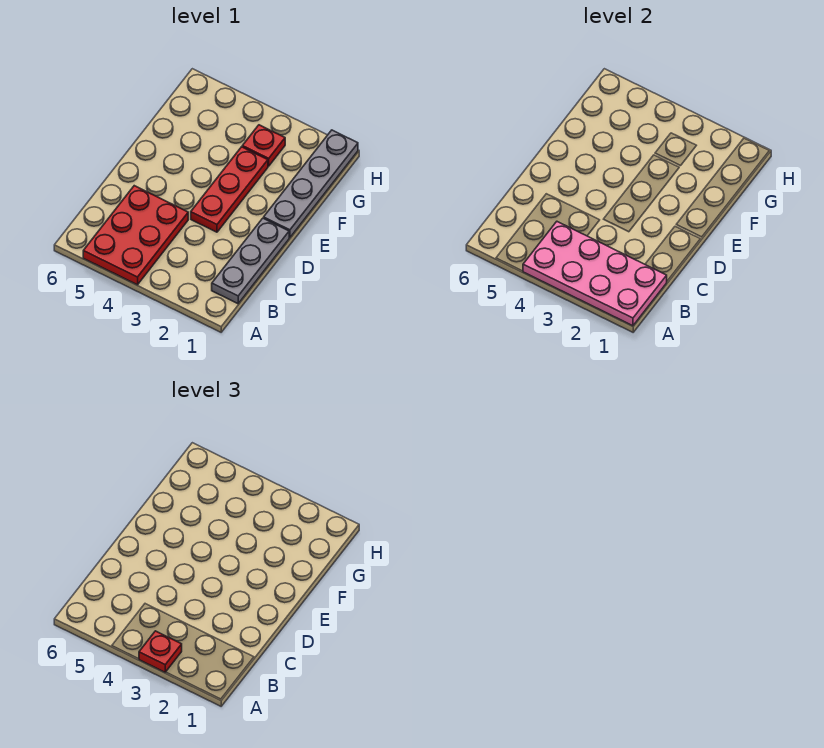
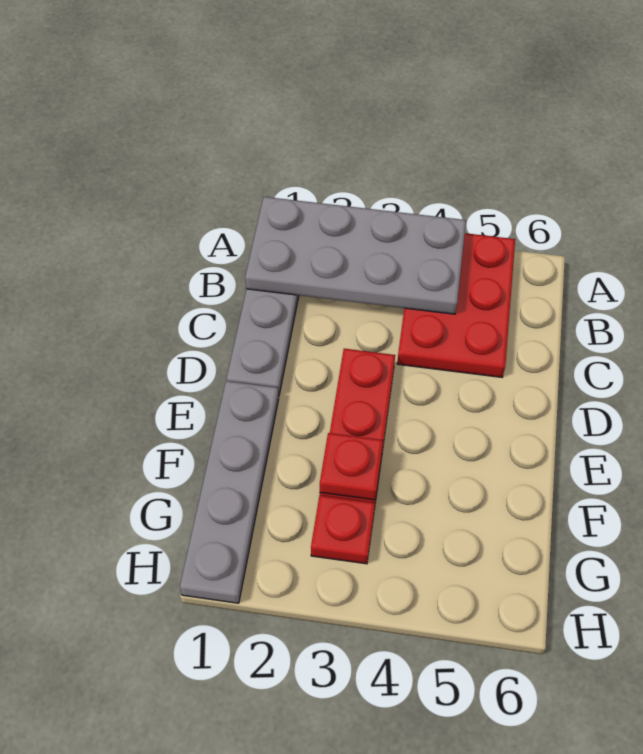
pink 2x4 plate [523,222,667,326] -> grey 2x4 plate [245,197,466,314]
red 1x1 plate [139,631,182,672] -> red 1x1 plate moved to [320,433,383,500]

